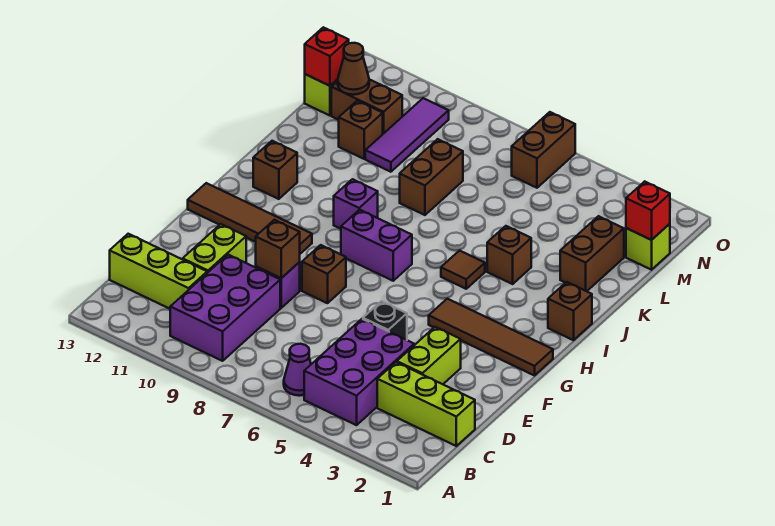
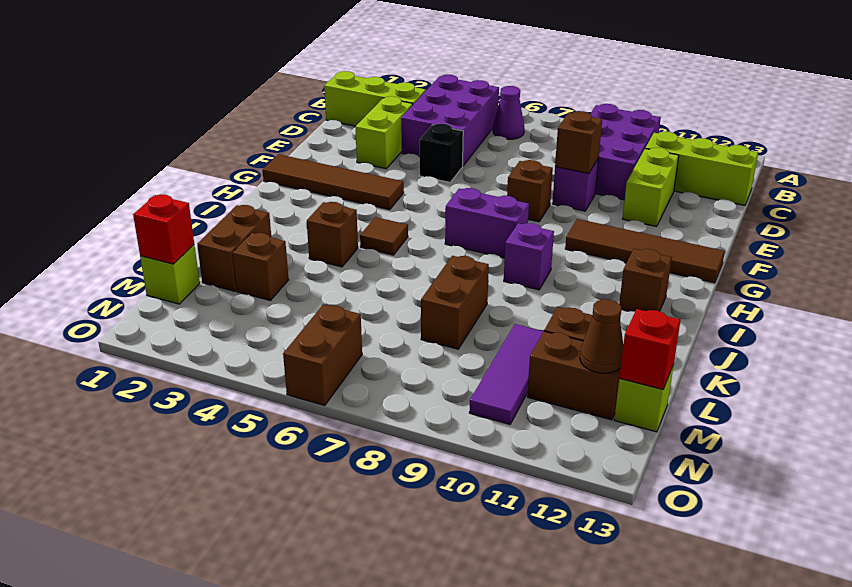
brown 1x1 brick [548,282,592,340] -> brown 1x1 brick moved to [233,233,289,300]

